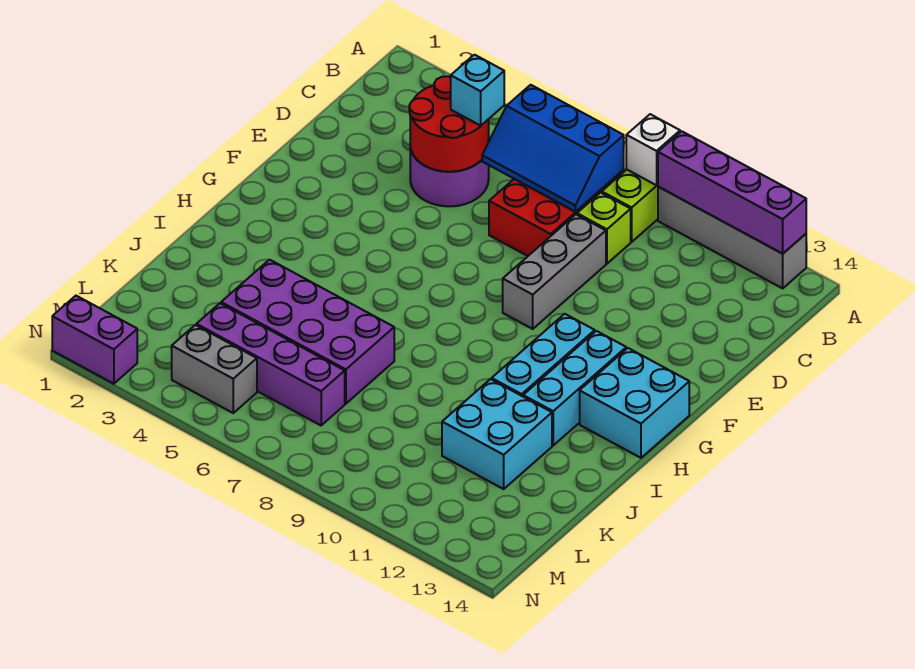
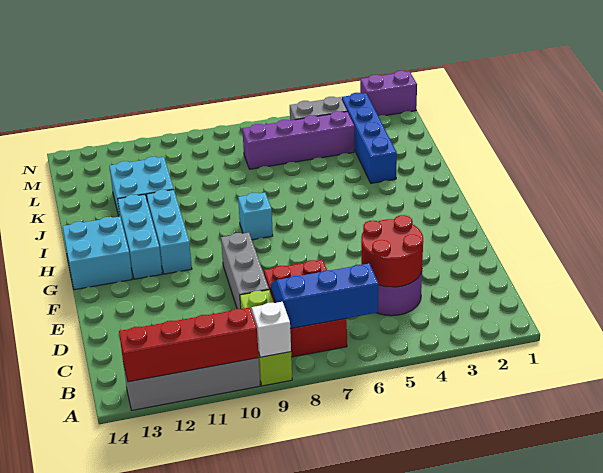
purple 1x4 brick [658,131,806,254] -> red 1x4 brick [119,308,259,382]
cyan 1x1 brick [451,55,504,126] -> cyan 1x1 brick moved to [238,193,273,240]
none -> blue 1x4 brick [342,93,397,183]
purple 2x4 brick [221,260,394,404] -> none

